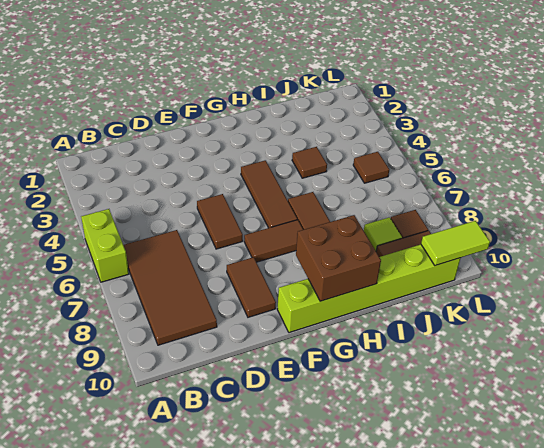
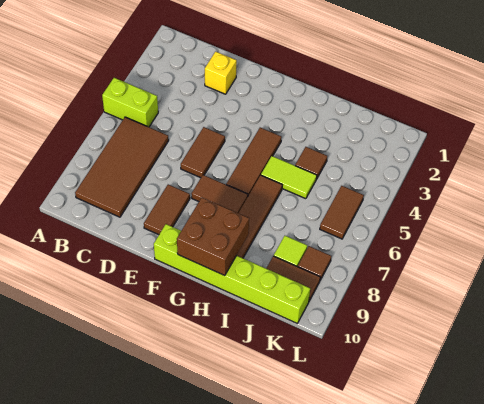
lime 1x2 brick [81,209,129,282] -> lime 1x2 brick turned to [102,78,158,127]
none -> yellow 1x1 brick [205,52,237,94]
brown 1x1 tile [353,152,389,183] -> brown 1x2 tile [320,186,364,239]
lime 1x2 tile [421,221,490,266] -> lime 1x2 tile moved to [261,156,317,199]

